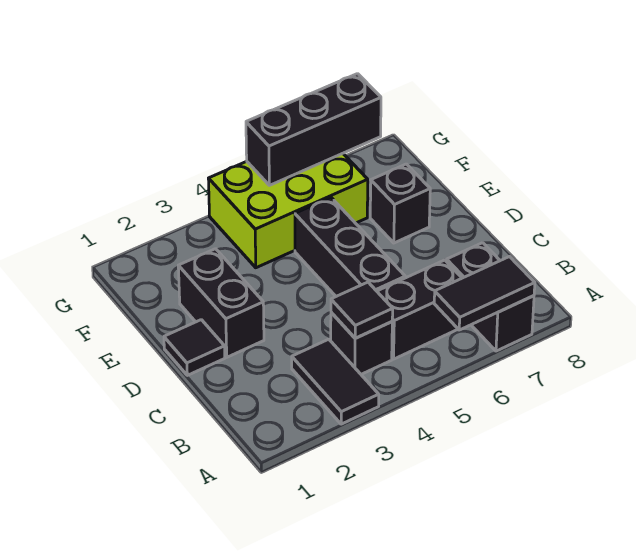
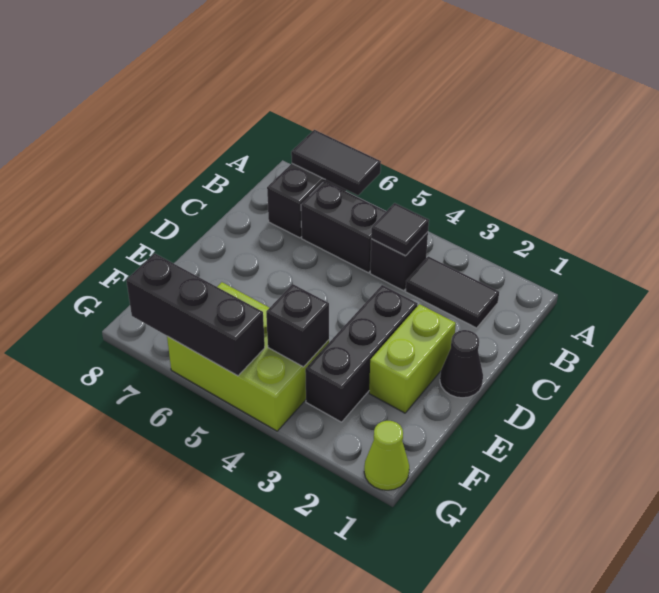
black 1x2 tile [292,339,379,424] -> black 1x2 tile turned to [405,256,499,328]
black 1x3 brick [295,198,405,296] -> black 1x3 brick moved to [305,285,418,422]
black 1x1 tile [164,320,225,375] -> black 1x1 cone [440,330,483,398]
black 1x2 brick [178,249,264,357] -> lime 1x2 brick [369,304,456,413]
black 1x1 brick [370,164,430,243] -> black 1x1 brick moved to [266,284,329,367]
none -> lime 1x1 cone [364,421,409,490]

